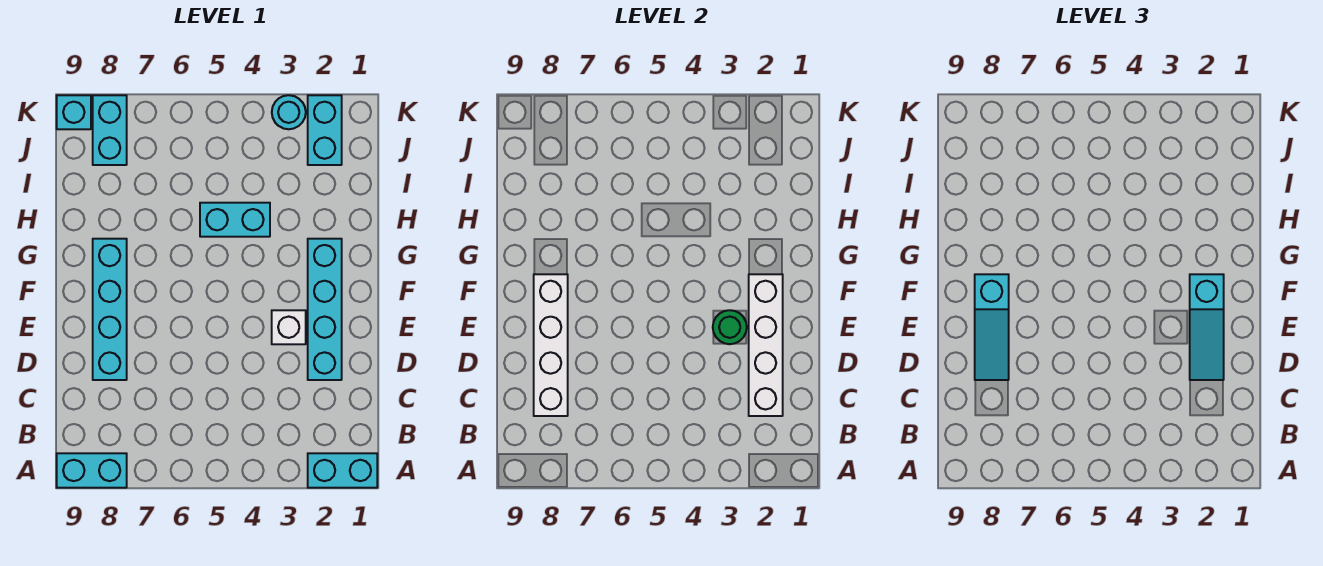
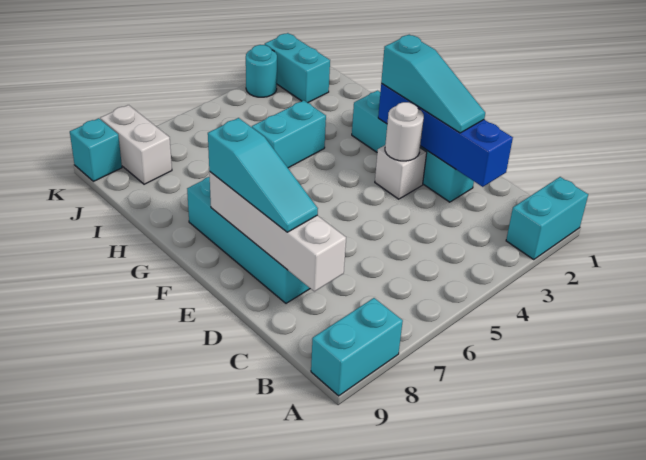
white 1x4 brick [749,274,783,416] -> blue 1x4 brick [378,84,513,187]
green 1x1 round brick [713,310,747,344] -> white 1x1 round brick [385,102,424,161]
cyan 1x2 brick [93,95,127,165] -> white 1x2 brick [100,105,172,184]

